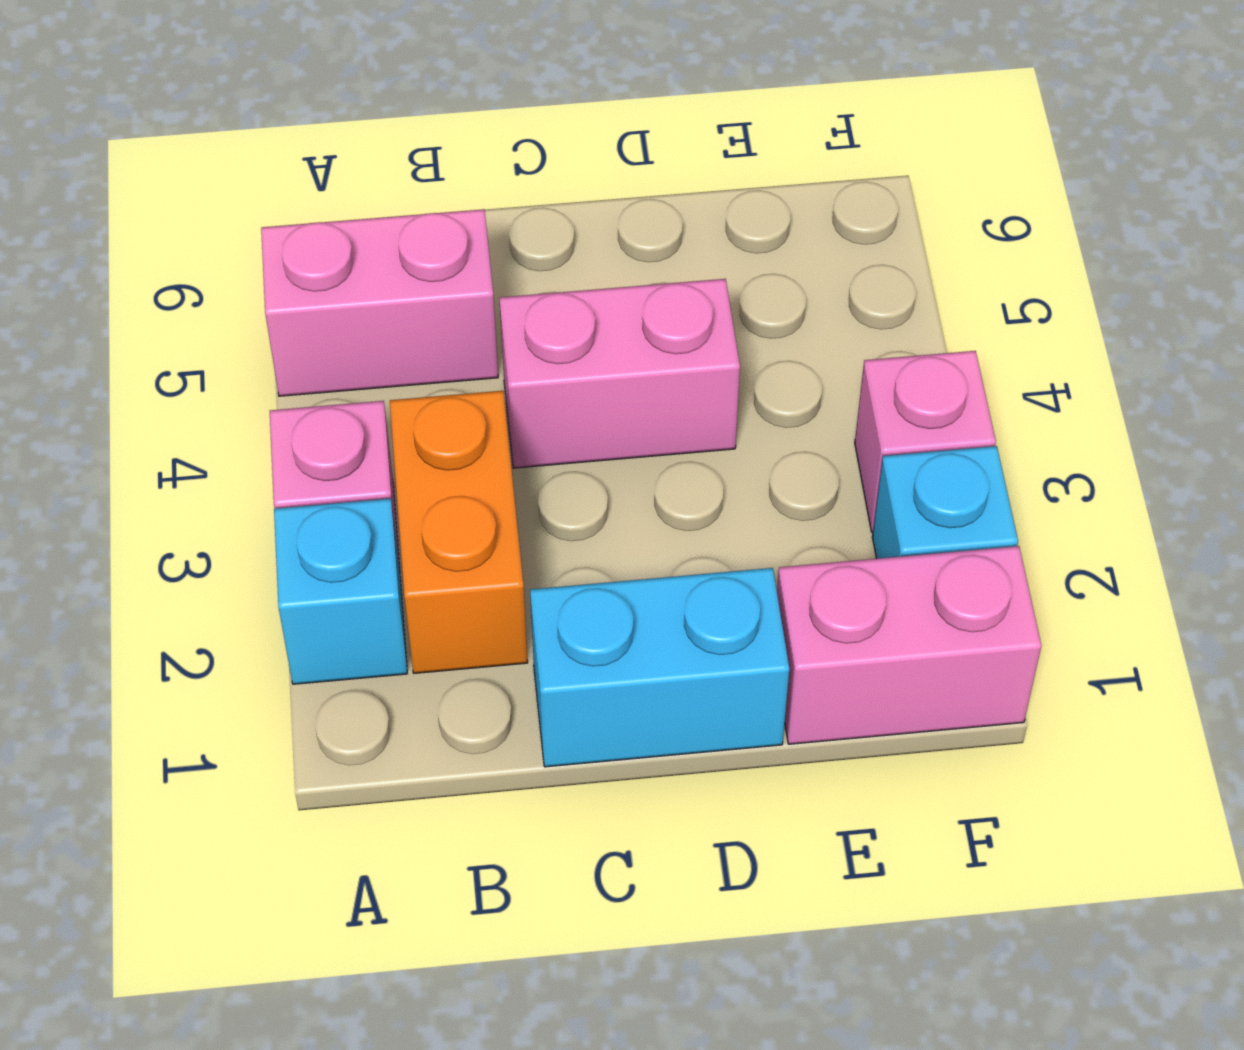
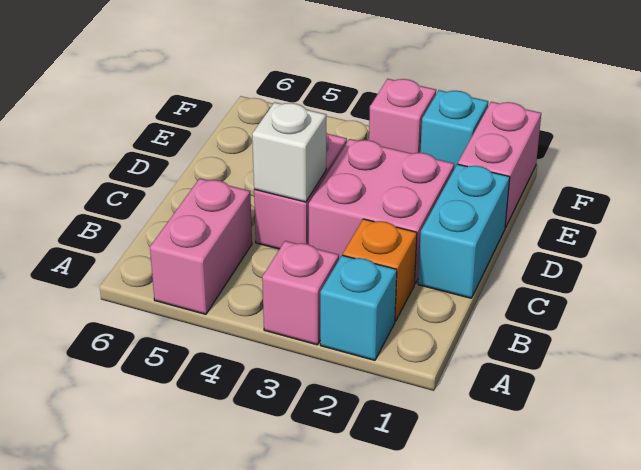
orange 1x2 brick [390,391,528,673] -> orange 1x1 brick [343,219,417,321]
none -> pink 2x2 brick [309,139,454,284]
none -> white 1x1 brick [252,102,327,202]

